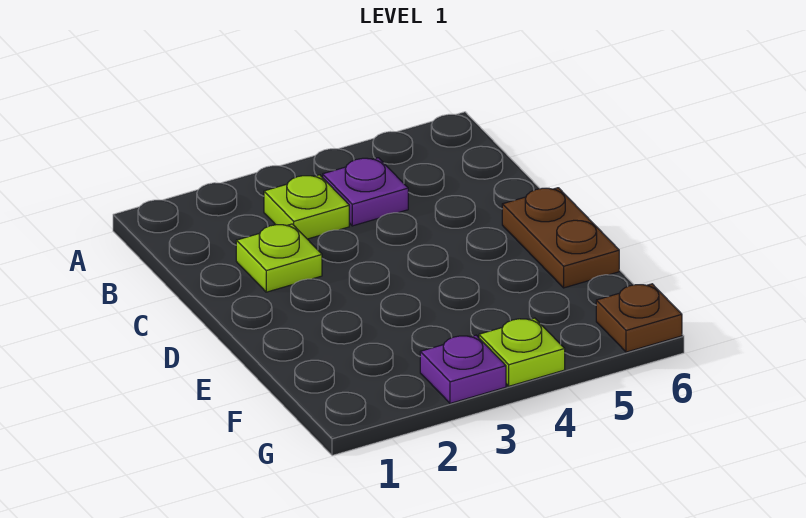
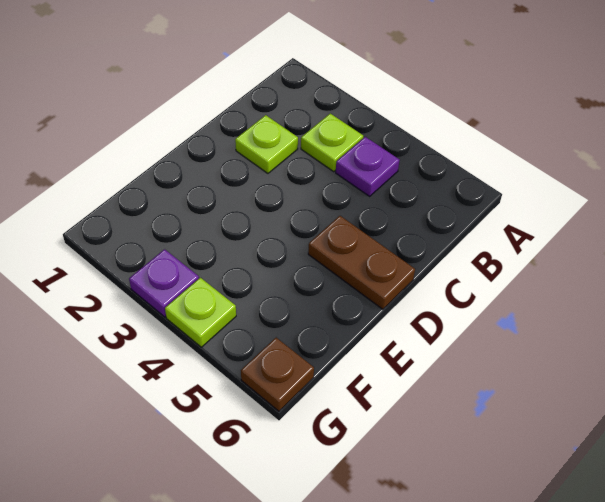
brown 1x2 plate [502,188,619,288] -> brown 1x2 plate turned to [308,216,415,309]

